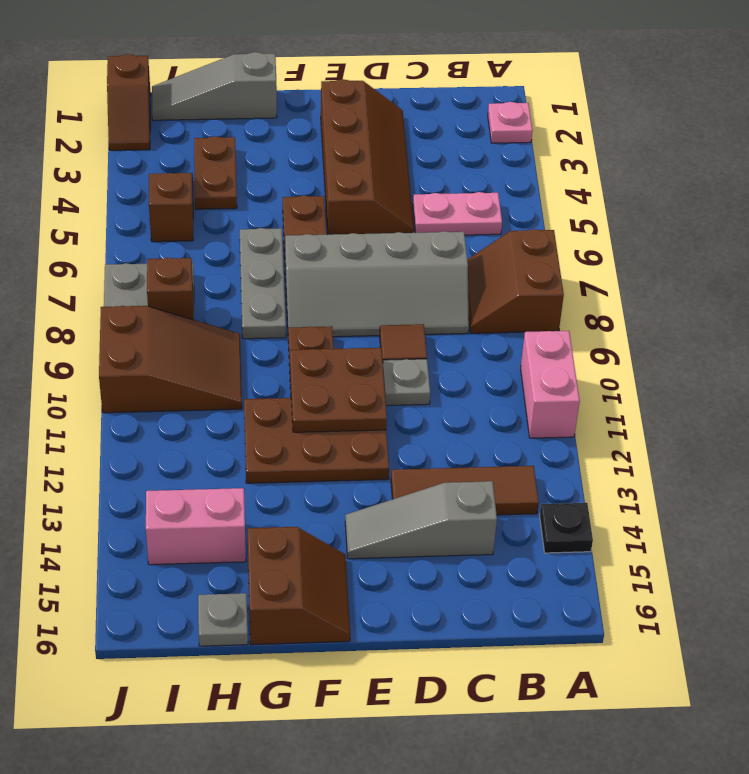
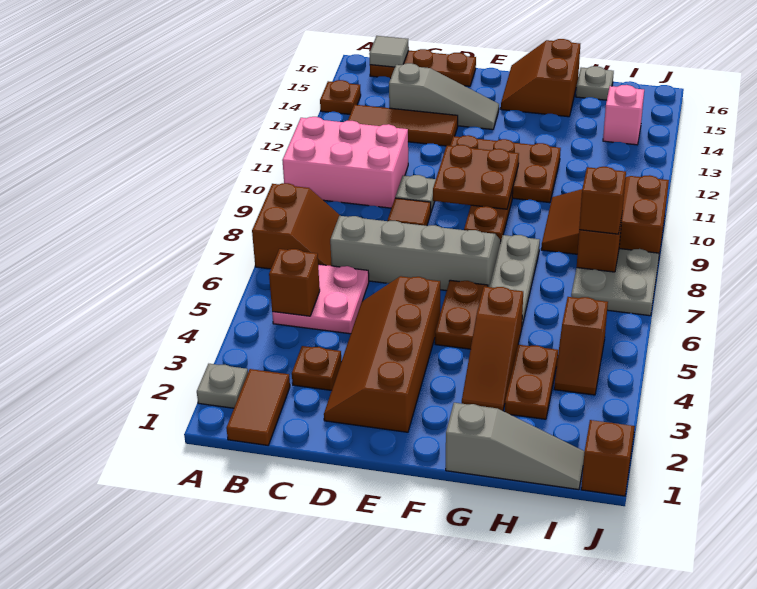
pink 1x1 plate [488,102,533,143] -> grey 1x1 plate [197,364,248,408]
pink 1x2 brick [521,331,580,438] -> pink 2x3 brick [282,117,408,208]
black 1x1 plate [540,503,593,553] -> brown 1x1 plate [320,80,361,114]
none -> brown 1x2 tile [226,369,290,445]
pink 1x2 plate [413,192,502,235] -> pink 2x2 plate [272,264,369,334]
none -> brown 1x1 brick [269,249,320,316]
none -> brown 1x3 plate [370,49,476,86]
none -> grey 1x1 tile [369,36,409,67]
none -> brown 1x1 plate [292,346,341,390]
none -> brown 1x3 slope [462,287,523,411]
pink 1x2 brick [146,488,246,565] -> pink 1x1 brick [603,85,644,145]
none -> brown 1x1 brick [579,167,626,234]

